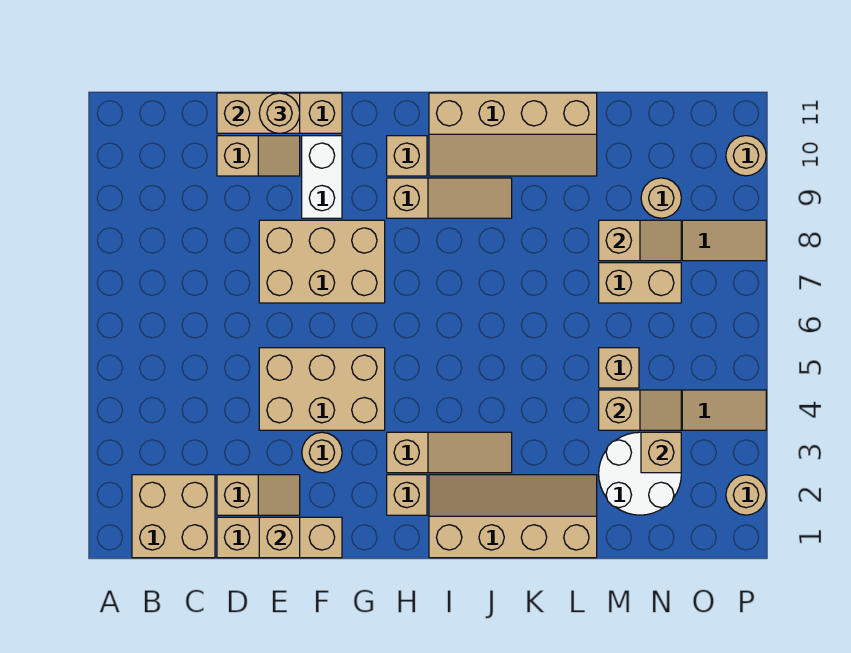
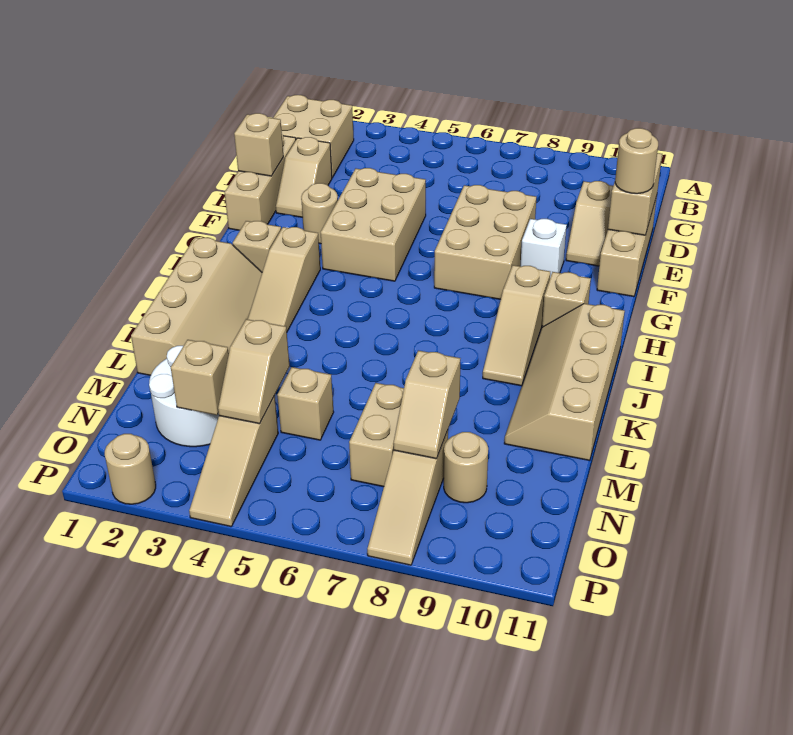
white 1x2 brick [302,136,342,218] -> white 1x1 brick [521,219,567,277]
tan 1x1 round brick [726,136,766,176] -> none

